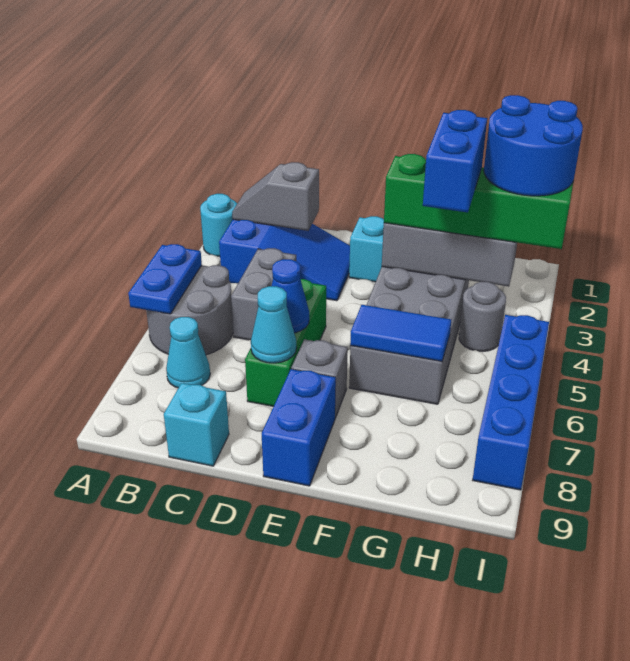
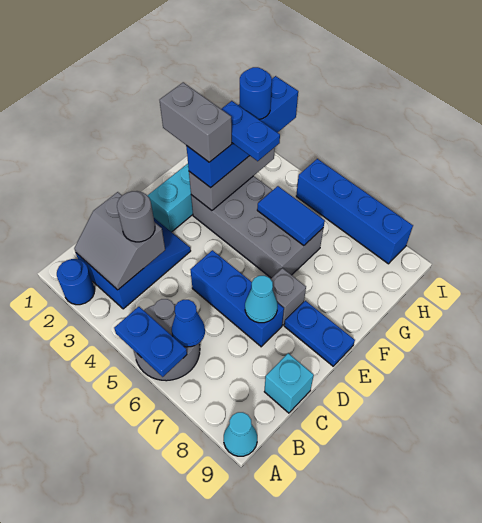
cyan 1x1 round brick [200,194,237,257] -> blue 1x1 round brick [57,259,95,305]
grey 1x2 slope [232,162,319,231] -> grey 2x2 slope [74,192,165,290]
cyan 1x1 cone [166,317,210,388] -> cyan 1x1 cone moved to [224,412,257,456]
grey 1x2 brick [231,248,296,340] -> grey 1x2 brick moved to [160,82,232,162]
green 1x3 brick [245,279,326,406] -> blue 1x3 brick [190,250,284,347]
blue 1x1 cone [272,259,309,333] -> blue 1x1 cone moved to [172,300,205,347]
blue 1x2 brick [262,369,336,486] -> blue 1x2 plate [284,301,355,366]
green 1x4 brick [384,154,574,249] -> blue 1x4 brick [186,76,298,188]
blue 1x2 tile [350,305,451,361] -> blue 1x2 tile turned to [257,186,325,246]
blue 1x2 brick [423,110,487,212] -> blue 1x2 plate [222,101,280,161]
blue 2x2 round brick [484,95,583,196] -> blue 1x1 round brick [240,67,272,119]
grey 1x1 round brick [459,282,506,352] -> grey 1x1 round brick moved to [117,191,155,242]

